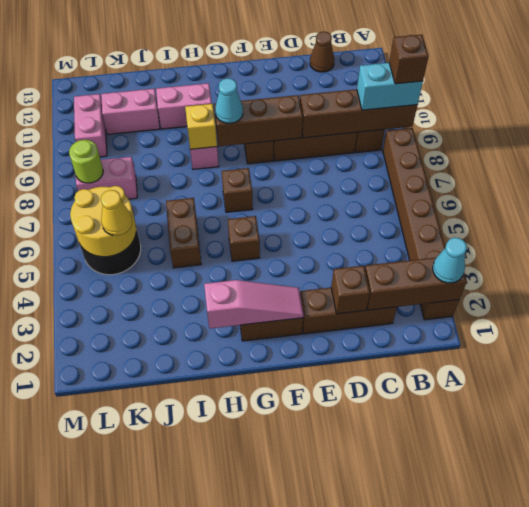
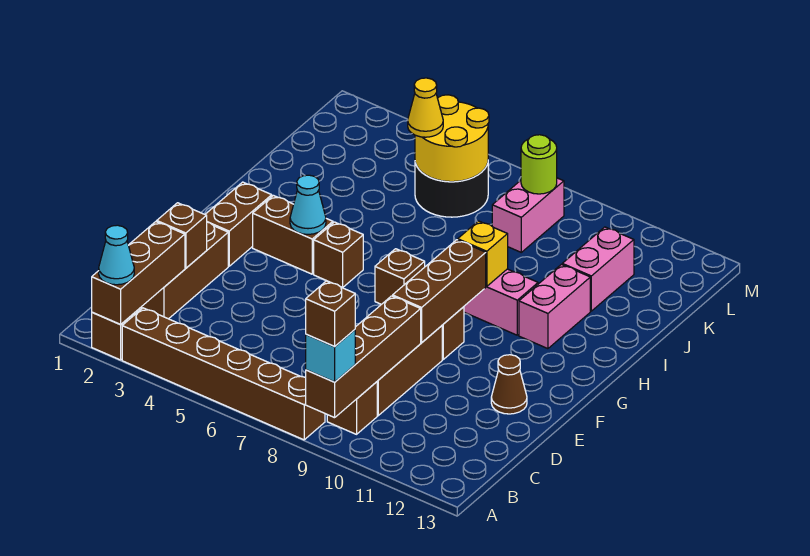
cyan 1x2 brick [357,63,423,110] -> cyan 1x1 brick [306,330,355,382]
brown 1x1 cone [310,32,334,72] -> brown 1x1 cone moved to [491,355,527,414]
pink 1x3 slope [204,280,303,328] -> none
cyan 1x1 cone [215,78,243,123] -> cyan 1x1 cone moved to [290,175,326,234]
brown 1x2 brick [166,198,201,268] -> brown 1x2 brick moved to [253,195,333,274]
pink 1x2 brick [74,94,107,157] -> none

